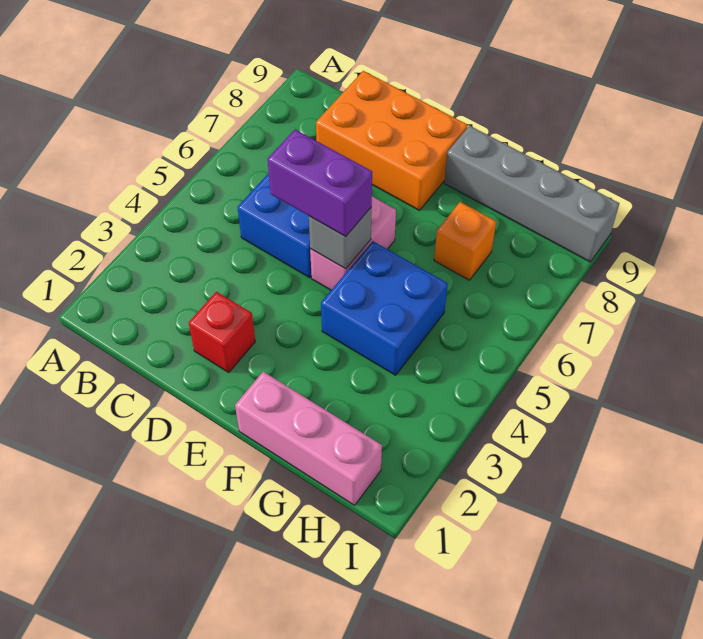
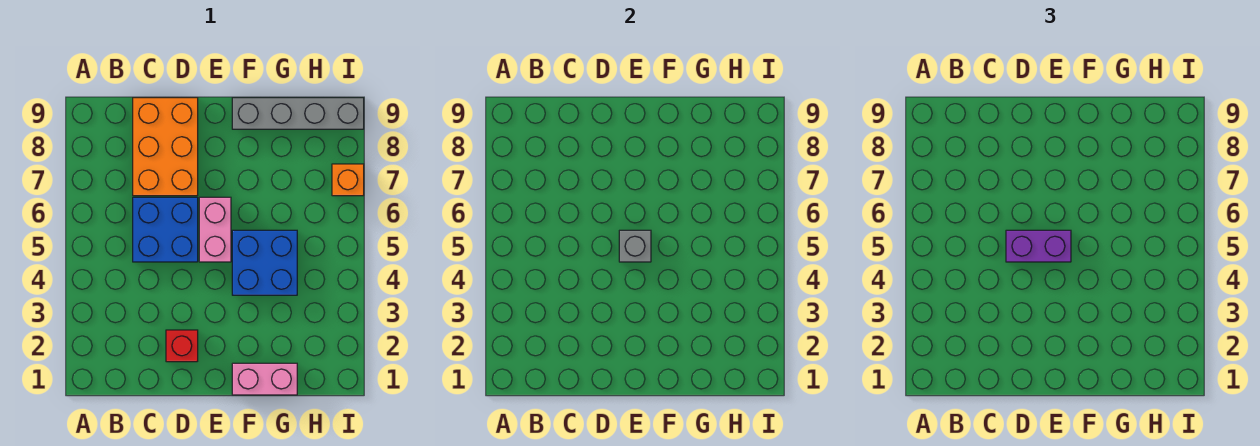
orange 2x3 brick [316,71,468,210] -> orange 2x3 brick turned to [133,98,198,196]
pink 1x3 brick [235,372,382,505] -> pink 1x2 brick [232,363,297,395]
orange 1x1 brick [434,202,496,280] -> orange 1x1 brick moved to [332,164,364,196]

